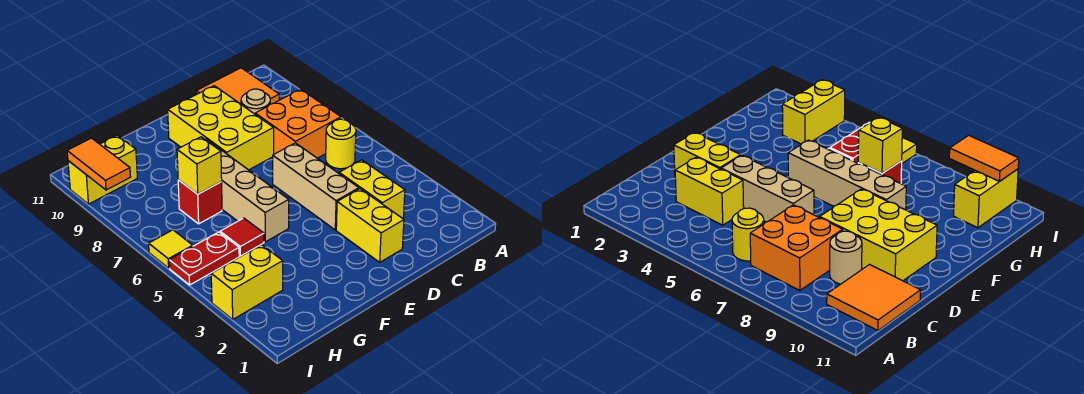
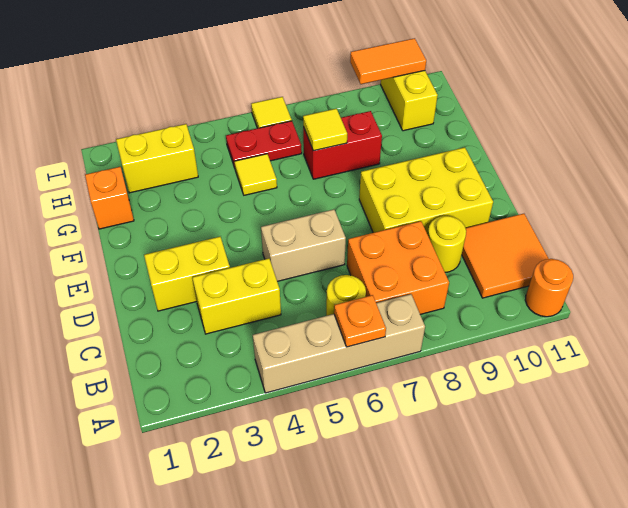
none -> orange 1x1 plate [334,295,386,347]
none -> orange 1x1 round brick [525,259,573,317]
tan 1x1 round brick [241,89,270,114] -> yellow 1x1 round brick [428,216,466,272]
tan 1x3 brick [273,143,359,230] -> tan 1x2 brick [261,209,346,281]
tan 1x4 brick [205,139,289,242] -> tan 1x4 brick moved to [253,294,425,393]
none -> orange 1x1 brick [85,167,134,229]
red 1x1 tile [220,218,264,256] -> yellow 1x1 tile [234,154,277,195]
red 1x1 brick [178,180,222,224] -> red 1x2 brick [303,111,382,179]
yellow 1x1 brick [177,137,222,194] -> yellow 1x1 tile [303,109,347,151]
yellow 1x2 brick [211,245,283,319] -> yellow 1x2 brick turned to [116,124,198,193]
red 1x2 plate [169,232,239,285] -> red 1x2 plate turned to [226,121,302,168]

